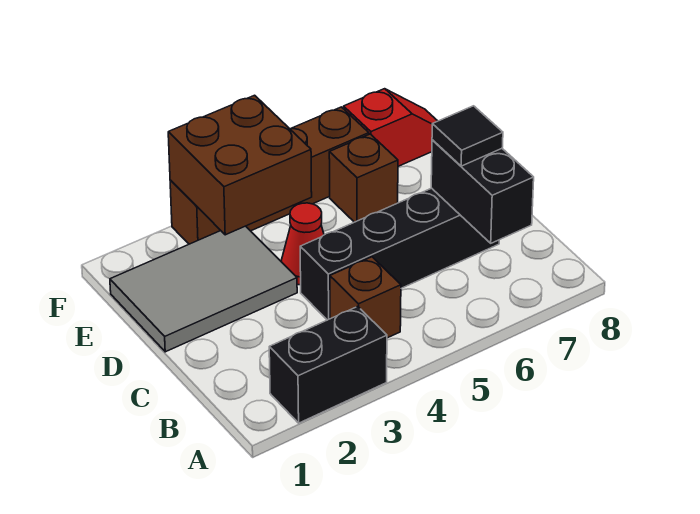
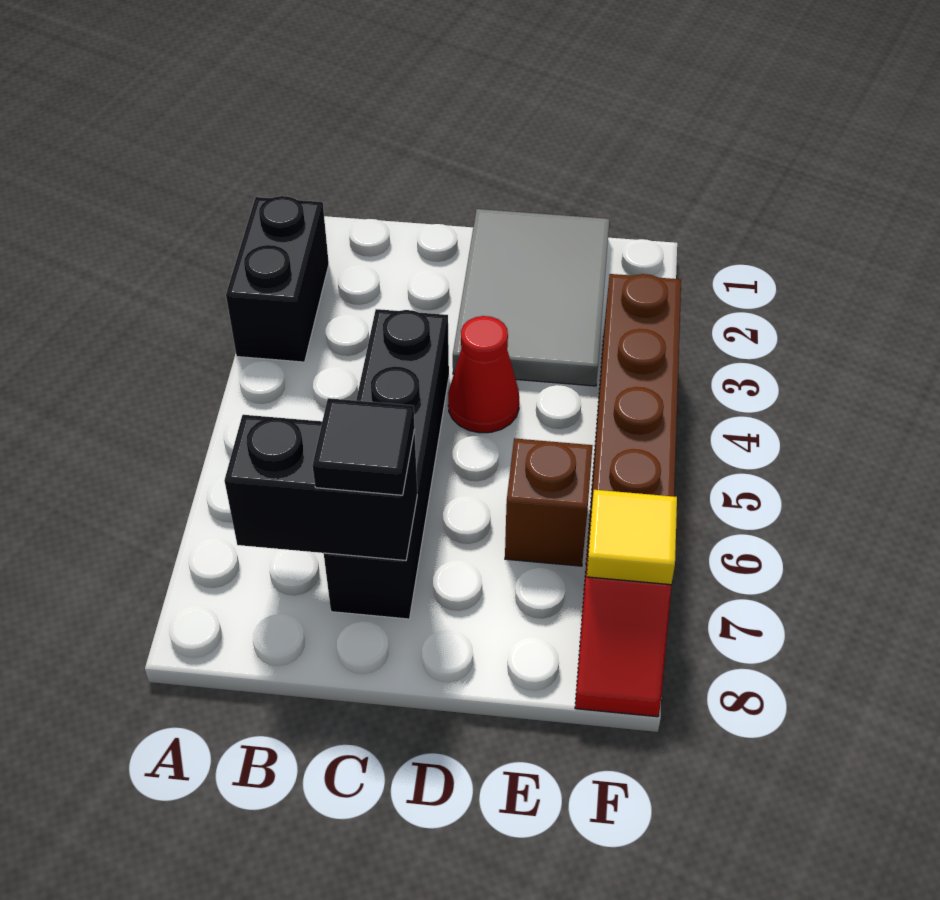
brown 1x1 brick [330,257,401,338] -> none
brown 2x2 brick [168,95,312,235] -> none
none -> yellow 1x1 tile [587,490,677,585]

